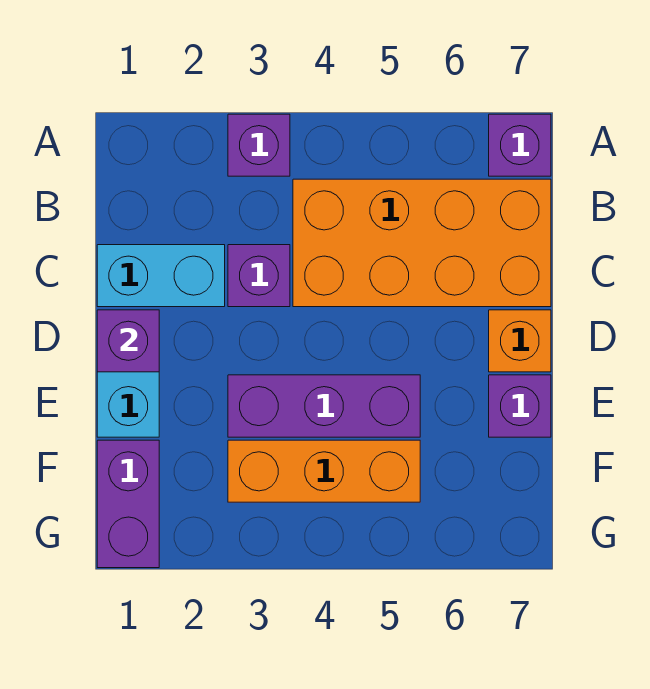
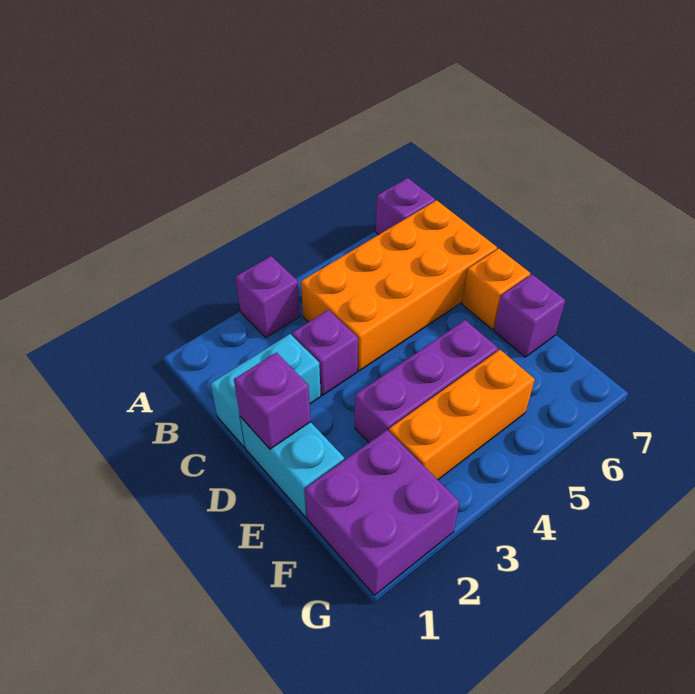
purple 1x2 brick [97,440,159,568] -> purple 2x2 brick [305,430,460,595]

